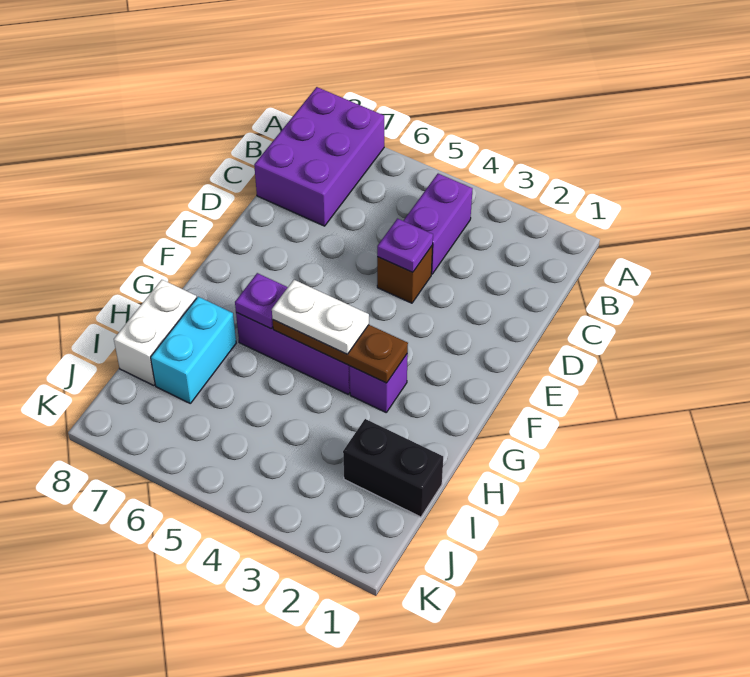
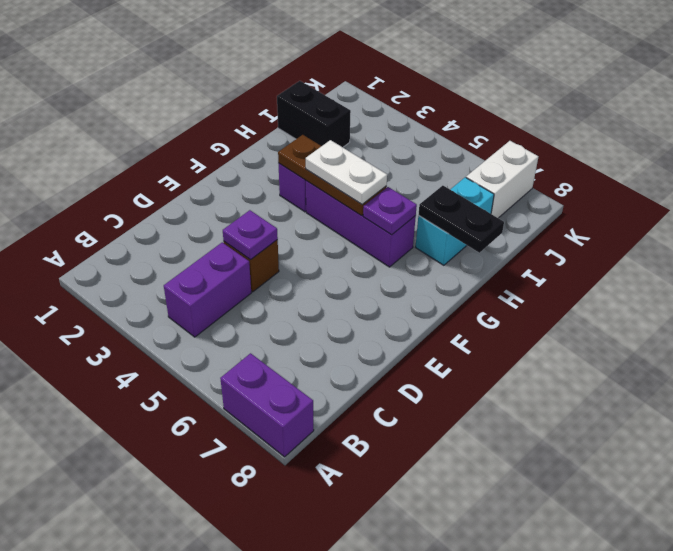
purple 2x3 brick [254,87,384,226] -> purple 1x2 brick [220,353,314,457]
none -> black 1x2 plate [418,186,504,253]
white 1x2 brick [114,280,196,386] -> white 1x2 brick moved to [466,141,538,218]

